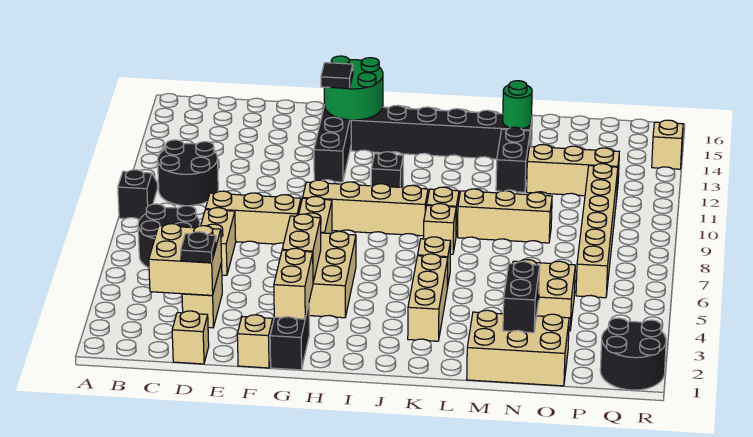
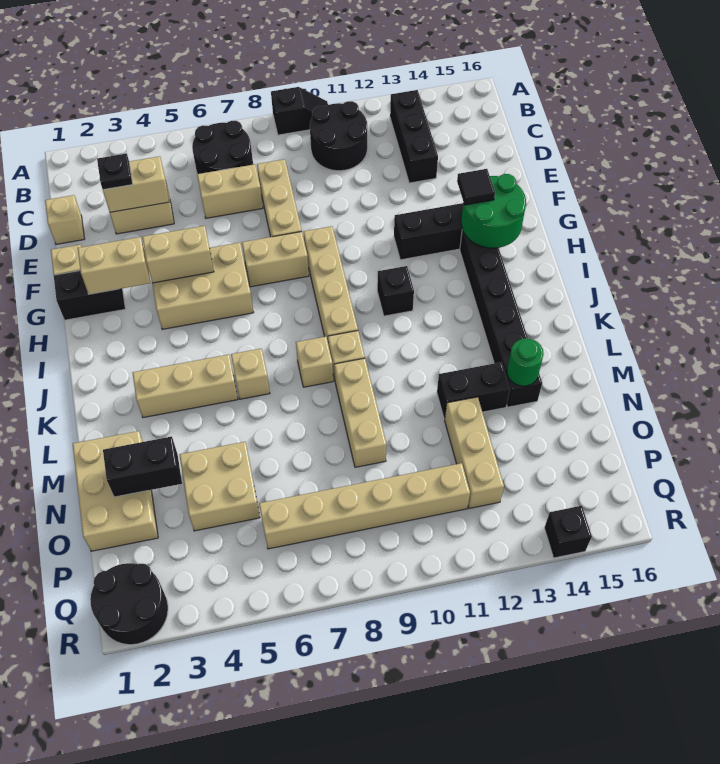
none -> black 1x3 brick [390,90,438,183]
tan 2x2 brick [149,224,222,295] -> tan 1x2 brick [103,156,169,212]
tan 1x1 brick [652,120,683,169] -> black 1x1 brick [544,506,592,558]

